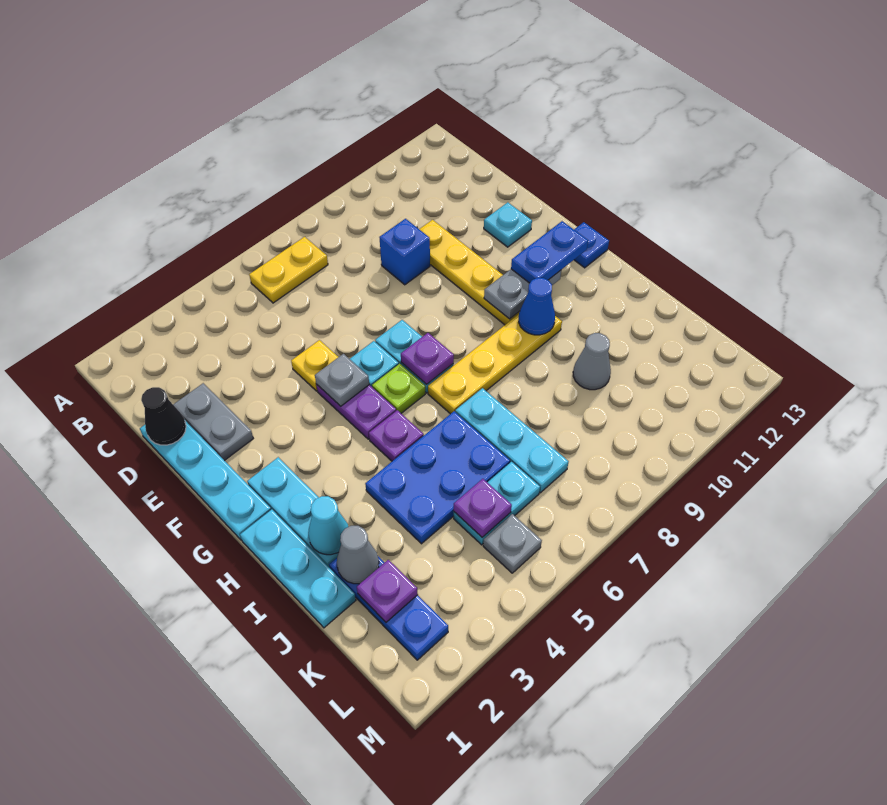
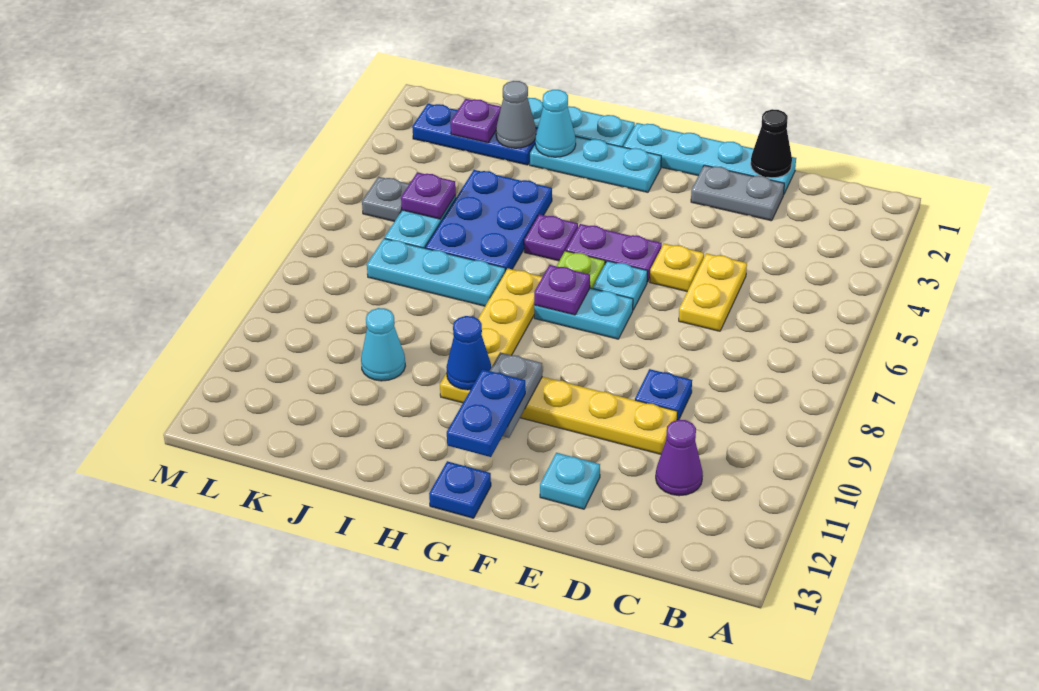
yellow 1x2 plate [249,237,328,303] -> yellow 1x2 plate moved to [679,253,747,331]
none -> purple 1x1 cone [656,420,703,496]
blue 1x1 brick [379,219,430,285] -> blue 1x1 plate [635,369,692,420]
grey 1x1 plate [315,354,369,406] -> none
grey 1x1 cone [573,333,611,390] -> cyan 1x1 cone [361,308,405,381]

